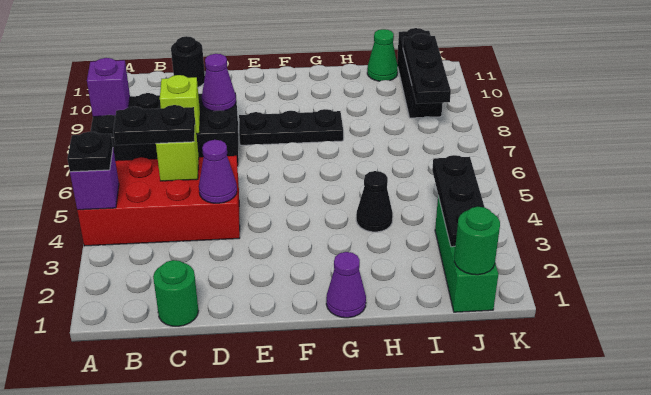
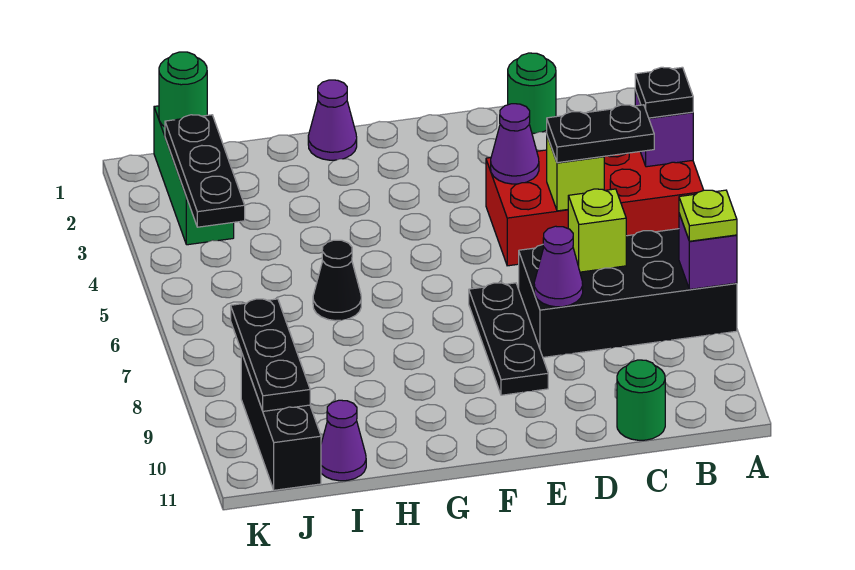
none -> lime 1x1 plate [679,190,737,241]
black 1x1 round brick [171,36,205,87] -> green 1x1 round brick [617,360,665,440]
black 1x3 plate [239,109,343,145] -> black 1x3 plate turned to [469,283,548,395]
black 1x1 cone [356,171,393,232] -> black 1x1 cone moved to [313,240,361,321]
green 1x1 cone [367,29,398,81] -> purple 1x1 cone [321,400,366,481]

